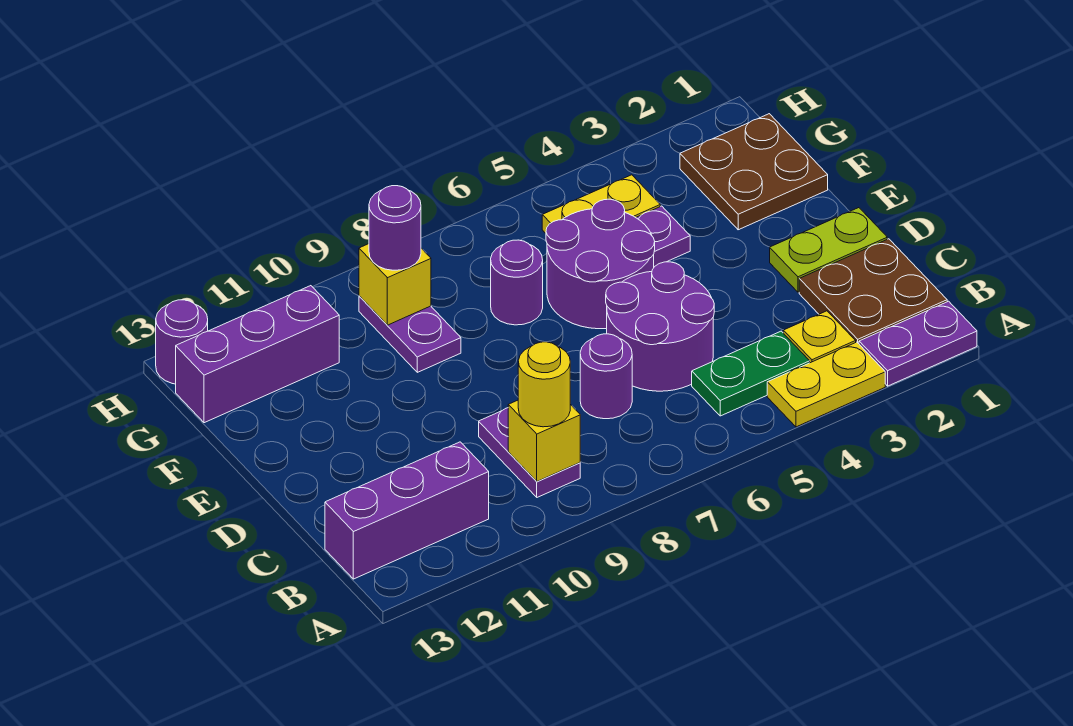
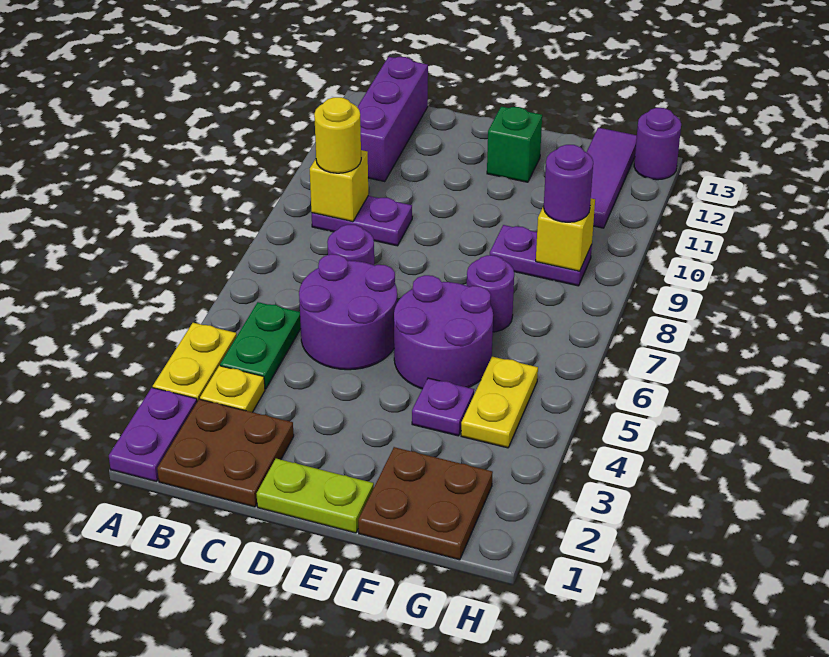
lime 1x2 plate [770,208,887,292] -> lime 1x2 plate turned to [256,459,374,533]
none -> green 1x1 brick [487,106,542,182]
purple 1x3 brick [176,286,339,423] -> purple 1x3 tile [587,128,637,228]

